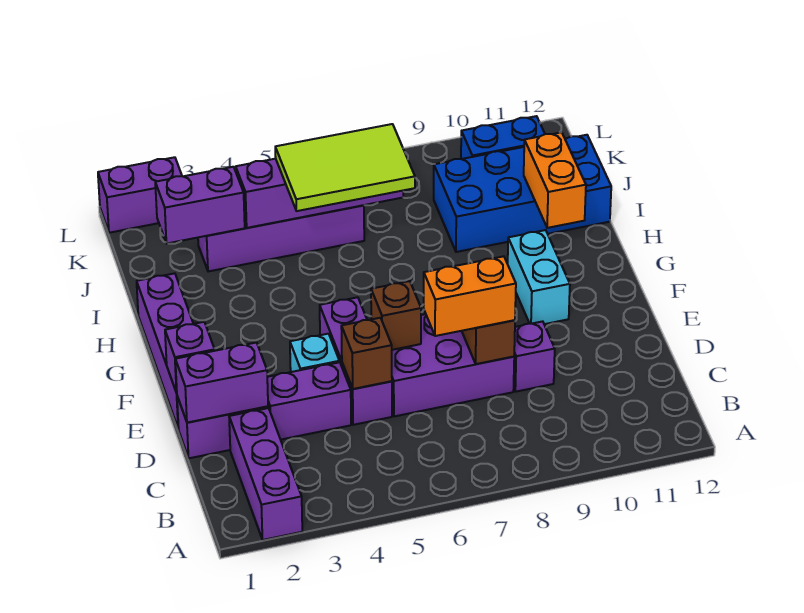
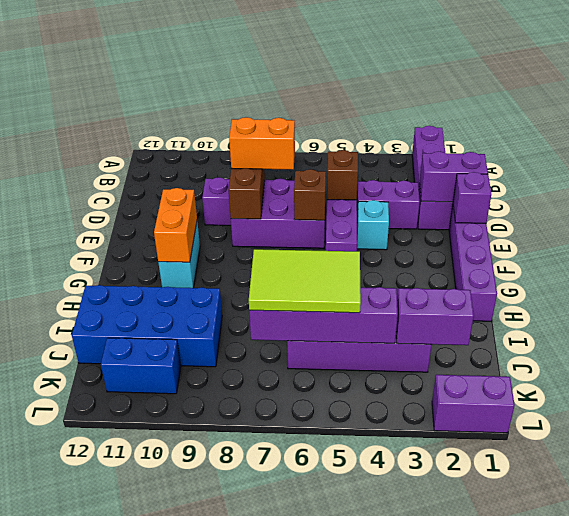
orange 1x2 brick [524,132,586,228] -> orange 1x2 brick moved to [154,188,197,262]

